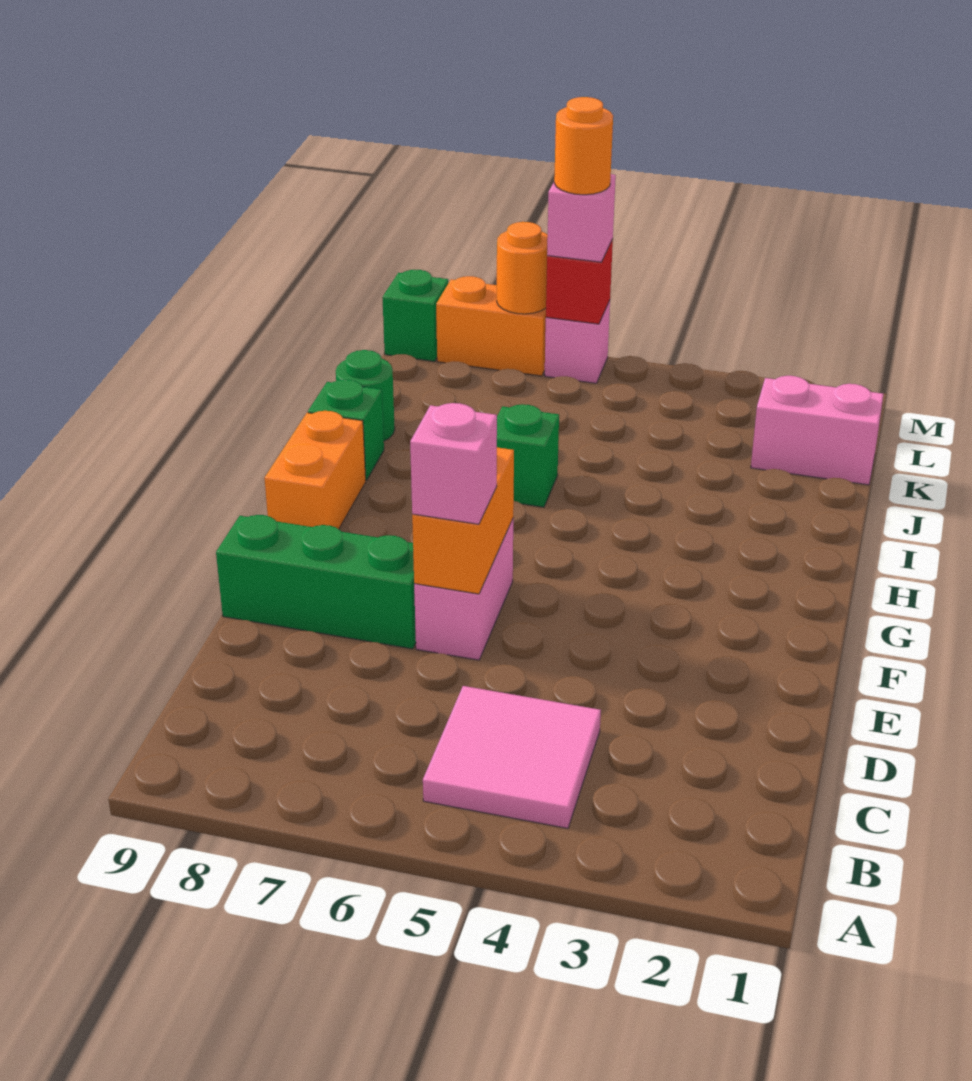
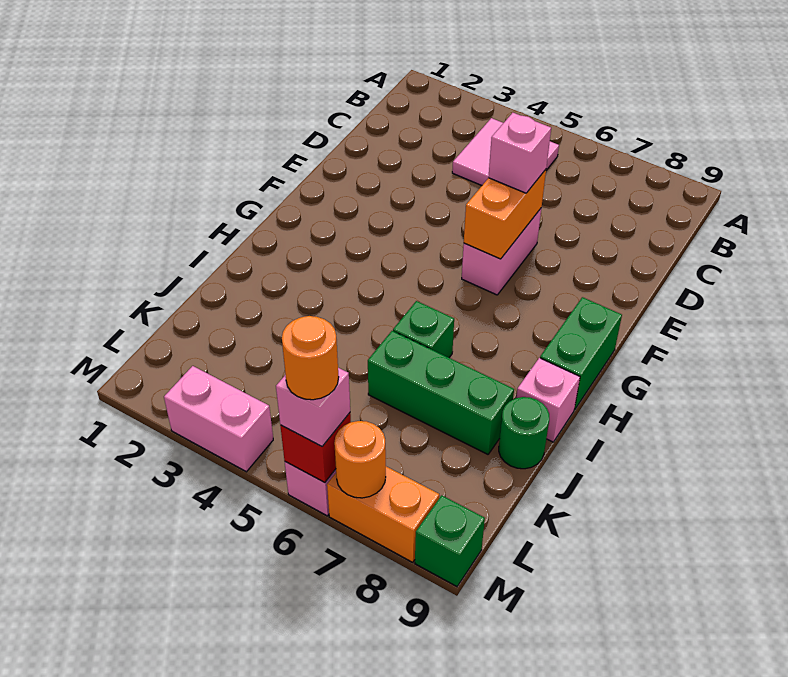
green 1x3 brick [216,515,416,649] -> green 1x3 brick moved to [368,331,514,454]
orange 1x2 brick [264,411,366,529] -> green 1x2 brick [540,297,622,410]
green 1x1 brick [308,380,384,480] -> pink 1x1 brick [516,358,580,442]
pink 1x2 brick [751,376,883,485] -> pink 1x2 brick moved to [164,366,273,472]

